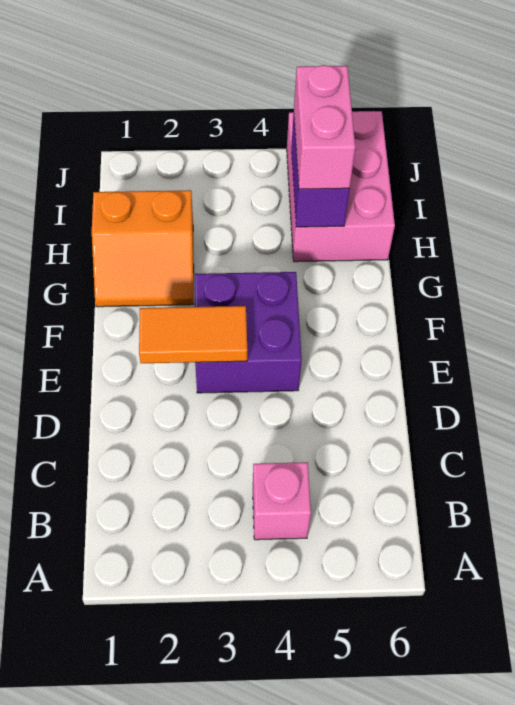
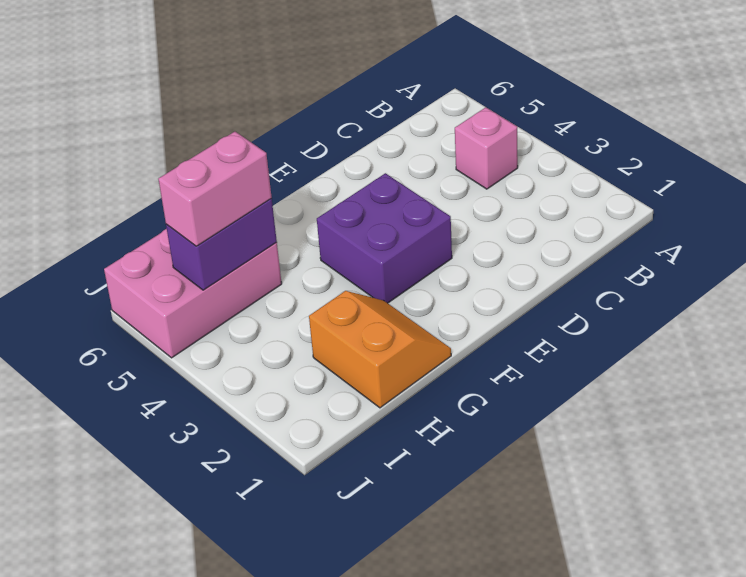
orange 1x2 tile [139,306,247,363] -> none

